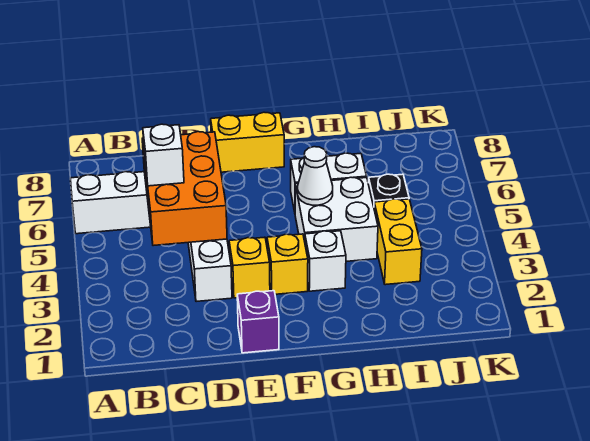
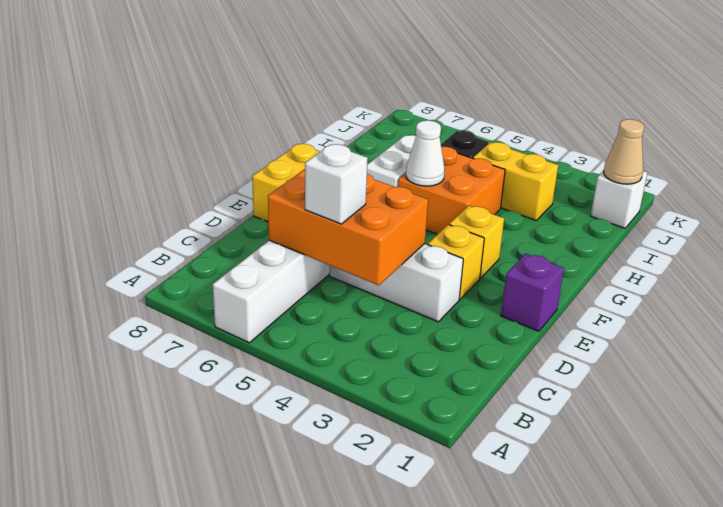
white 1x1 brick [305,231,346,291] -> white 1x1 brick moved to [591,170,647,228]
white 2x2 brick [295,177,378,261] -> orange 2x2 brick [398,147,505,234]
none -> tan 1x1 cone [604,119,644,184]

